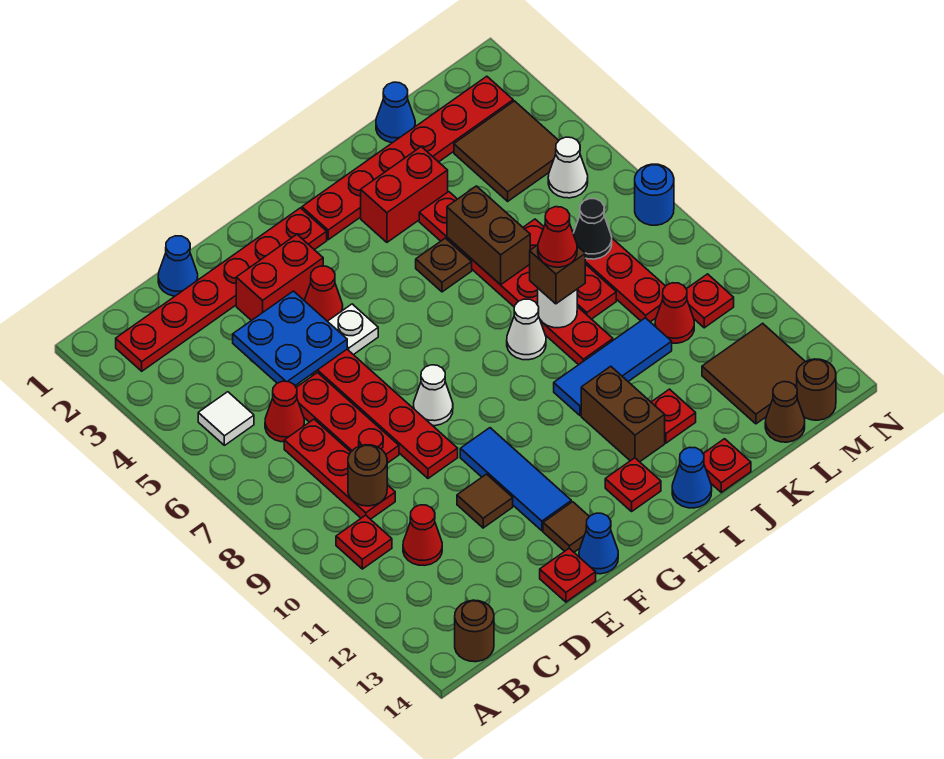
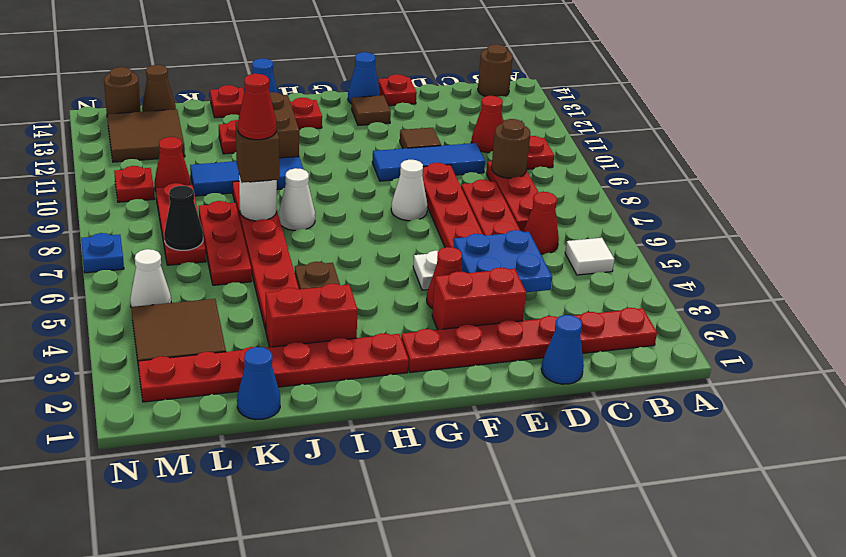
blue 1x3 tile [460,428,571,531] -> blue 1x3 tile turned to [372,143,485,181]
brown 1x2 brick [447,186,530,285] -> none
blue 1x1 round brick [635,164,674,225] -> blue 1x1 plate [81,233,124,273]

